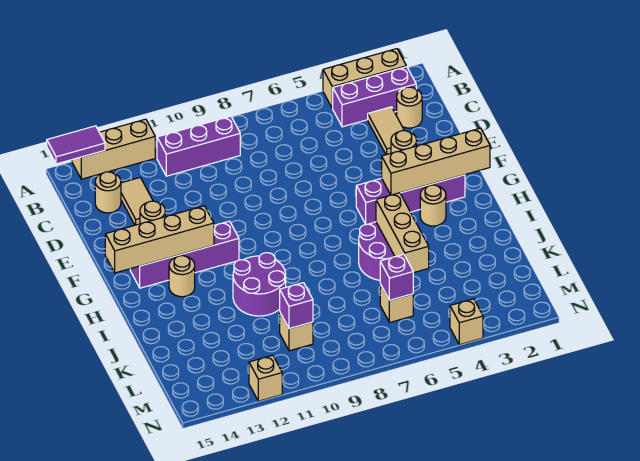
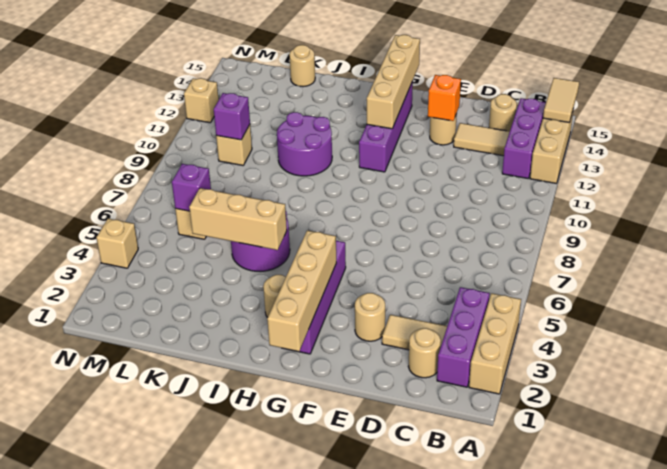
purple 1x2 tile [47,126,105,164] -> tan 1x2 tile [543,78,579,122]
purple 1x3 brick [157,116,240,176] -> purple 1x3 brick moved to [502,98,546,178]
none -> orange 1x1 brick [428,75,461,121]
tan 1x1 round brick [169,256,195,297] -> tan 1x1 round brick moved to [289,45,315,87]

